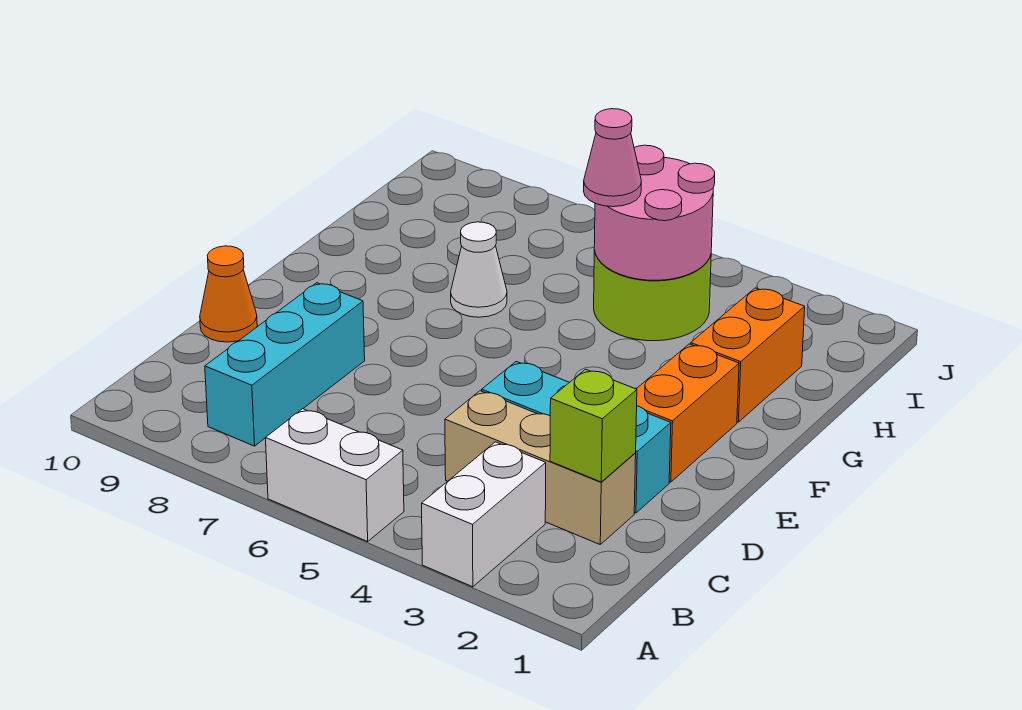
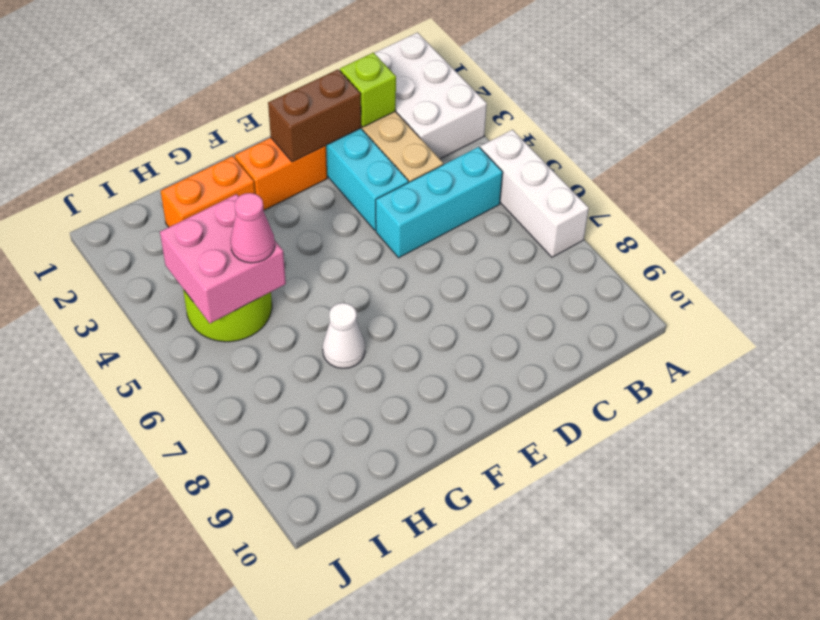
white 1x2 brick [422,442,546,587] -> white 2x3 brick [375,32,487,159]
white 1x2 brick [266,409,404,542] -> white 1x3 brick [480,130,589,257]
cyan 1x3 brick [205,283,365,446] -> cyan 1x3 brick moved to [376,147,503,258]
none -> brown 1x2 brick [268,69,361,162]
orange 1x1 cone [200,246,257,342] -> none
pink 2x2 round brick [594,145,715,280] -> pink 2x2 brick [160,194,286,323]

